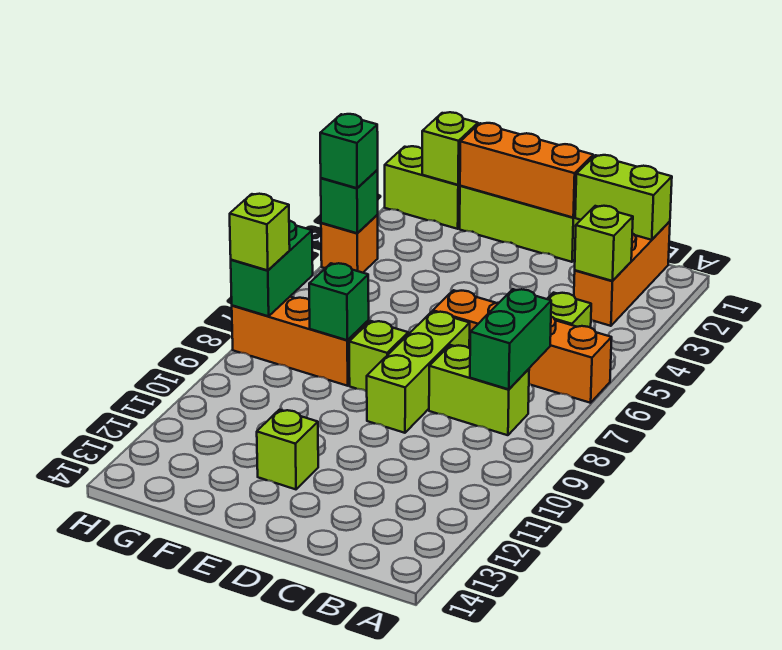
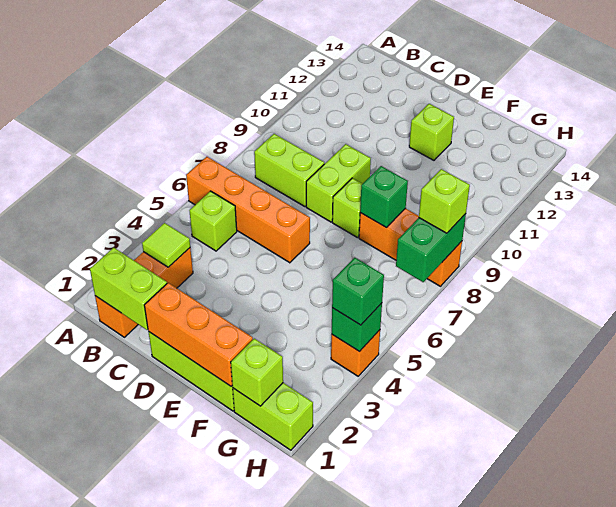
lime 1x1 brick [575,206,633,281] -> lime 1x1 tile [142,223,190,267]
green 1x2 brick [470,289,551,389] -> none
lime 1x3 brick [367,312,470,433] -> lime 1x2 brick [306,144,371,222]

